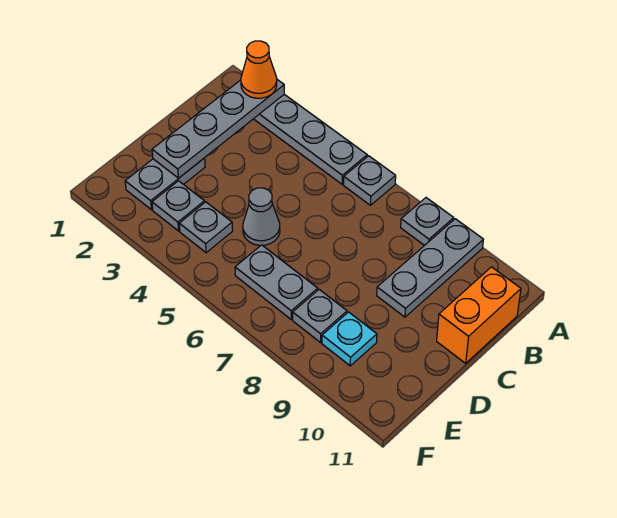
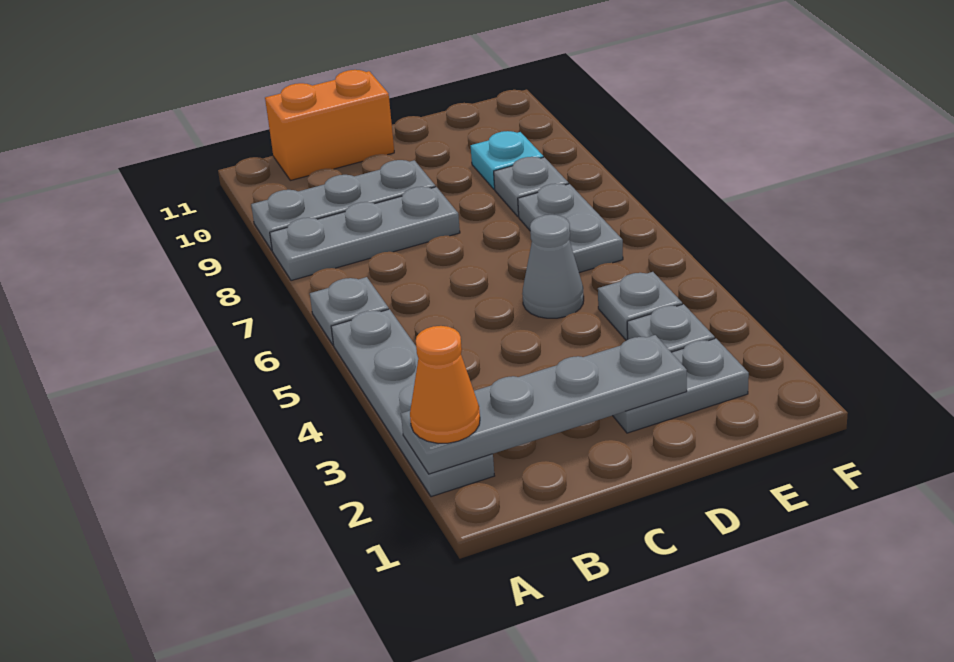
grey 1x1 plate [401,198,454,246] -> grey 1x3 plate [270,187,460,281]

